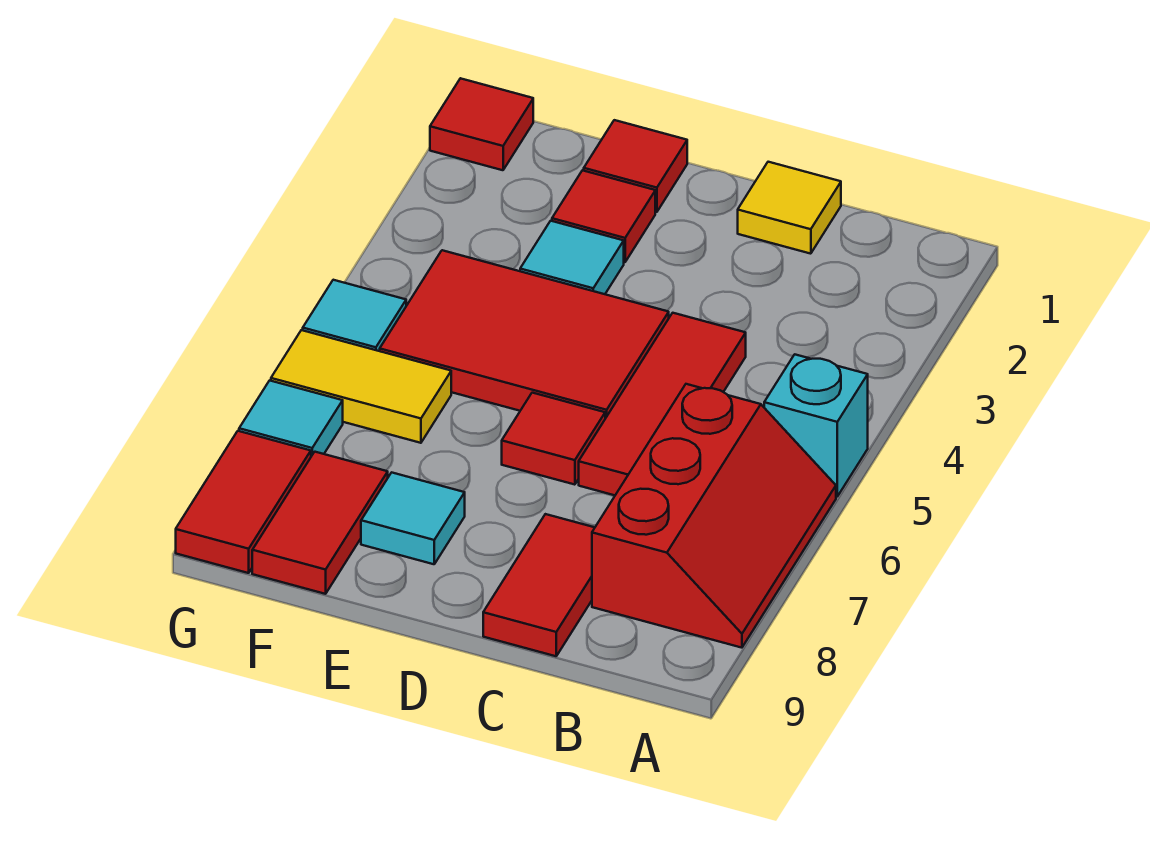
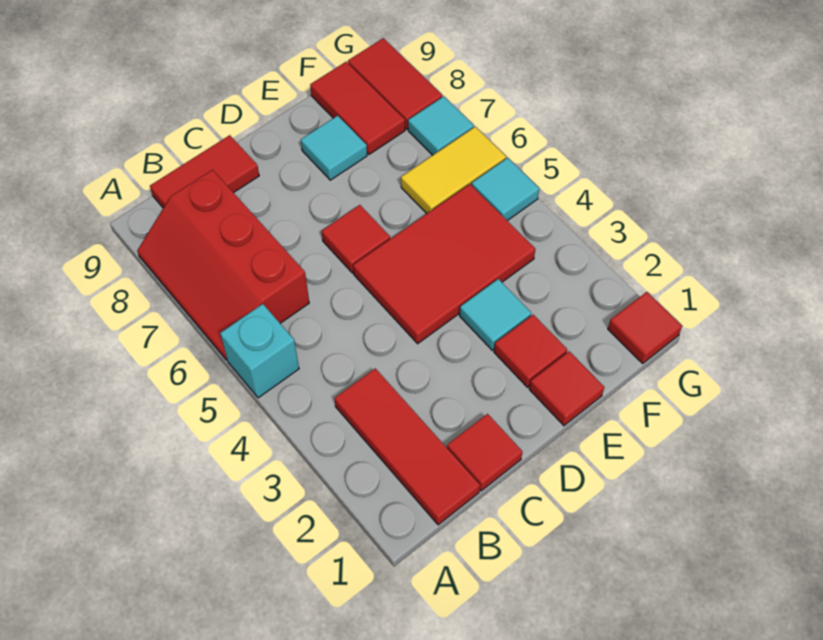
yellow 1x1 tile [738,162,841,254] -> red 1x1 tile [447,414,522,491]
red 1x3 tile [579,313,746,495] -> red 1x3 tile moved to [334,368,480,525]
red 1x2 tile [483,514,595,656] -> red 1x2 tile turned to [150,135,259,208]

